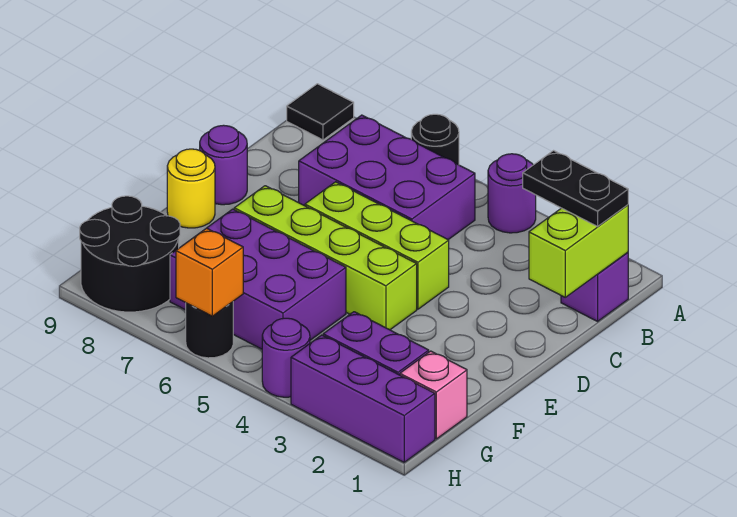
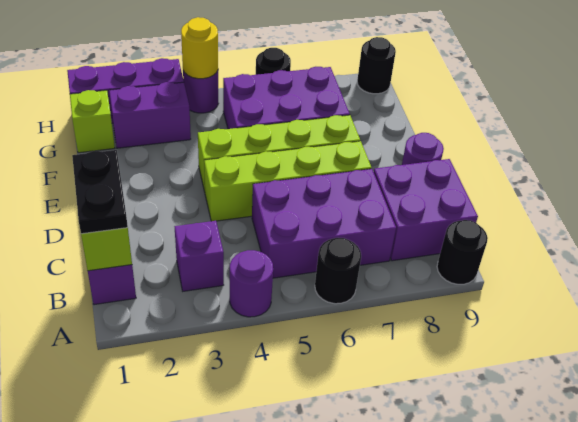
black 1x1 tile [287,84,354,140] -> black 1x1 round brick [437,220,488,284]
black 1x2 plate [523,151,628,226] -> black 1x2 plate turned to [72,150,128,234]
none -> purple 1x1 brick [174,221,224,291]
none -> purple 2x2 brick [374,159,478,261]
lime 1x3 brick [305,182,449,309] -> lime 1x4 brick [204,141,372,221]
yellow 1x1 round brick [167,149,215,228] -> yellow 1x1 round brick moved to [181,17,218,79]
pink 1x1 brick [400,351,467,439] -> lime 1x1 brick [70,90,115,153]
black 2x2 round brick [80,196,180,312] -> black 1x1 round brick [357,37,396,94]
orange 1x1 brick [176,228,243,316] -> none

